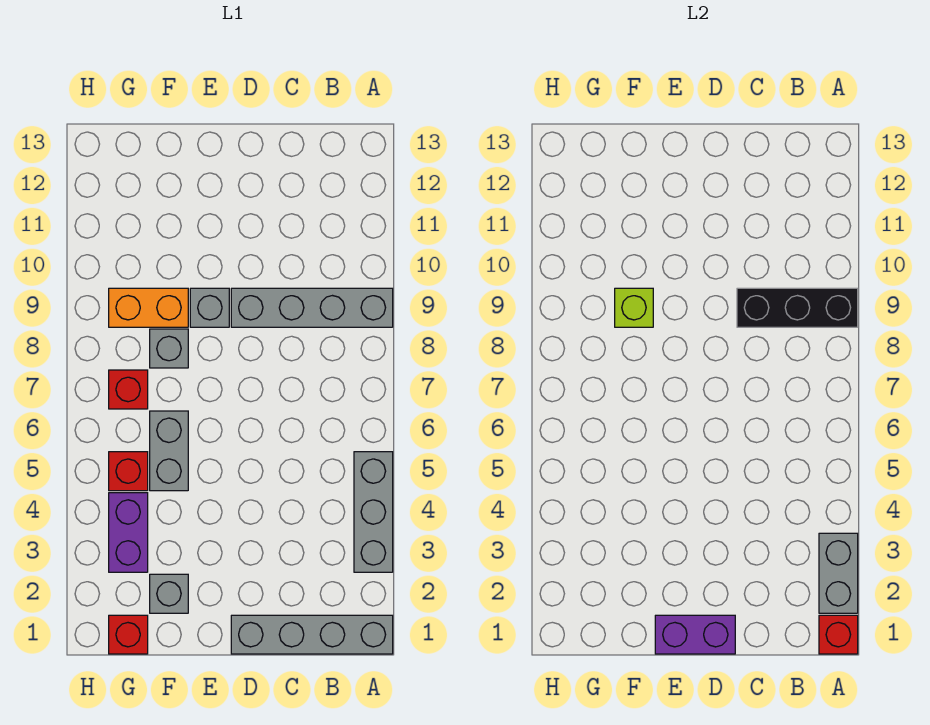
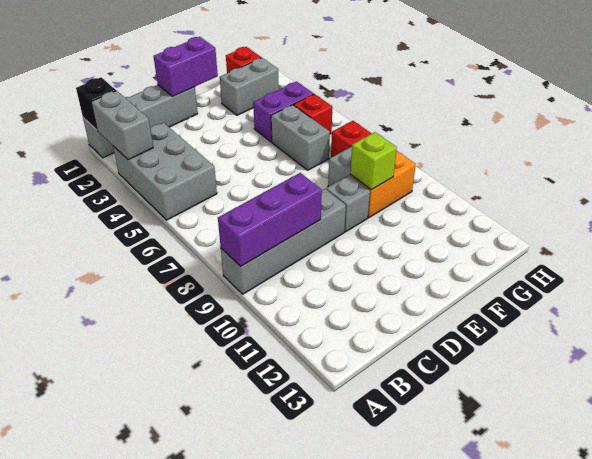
red 1x1 brick [819,615,858,654] -> black 1x1 brick [76,77,116,130]
grey 1x3 brick [354,452,393,572] -> grey 2x3 brick [113,123,217,220]
black 1x3 brick [737,288,858,327] -> purple 1x3 brick [218,173,322,266]
grey 1x1 brick [150,574,188,613] -> grey 1x2 brick [220,58,279,115]
purple 1x2 brick [109,493,148,572] -> purple 1x2 brick turned to [253,82,313,142]

